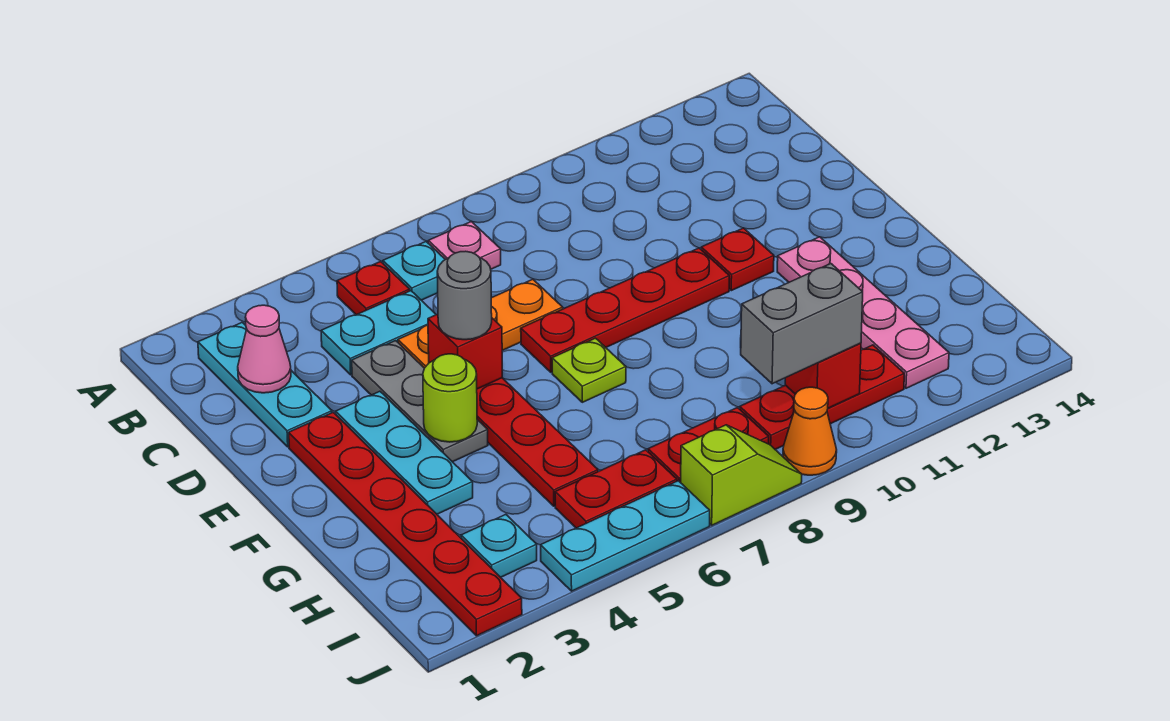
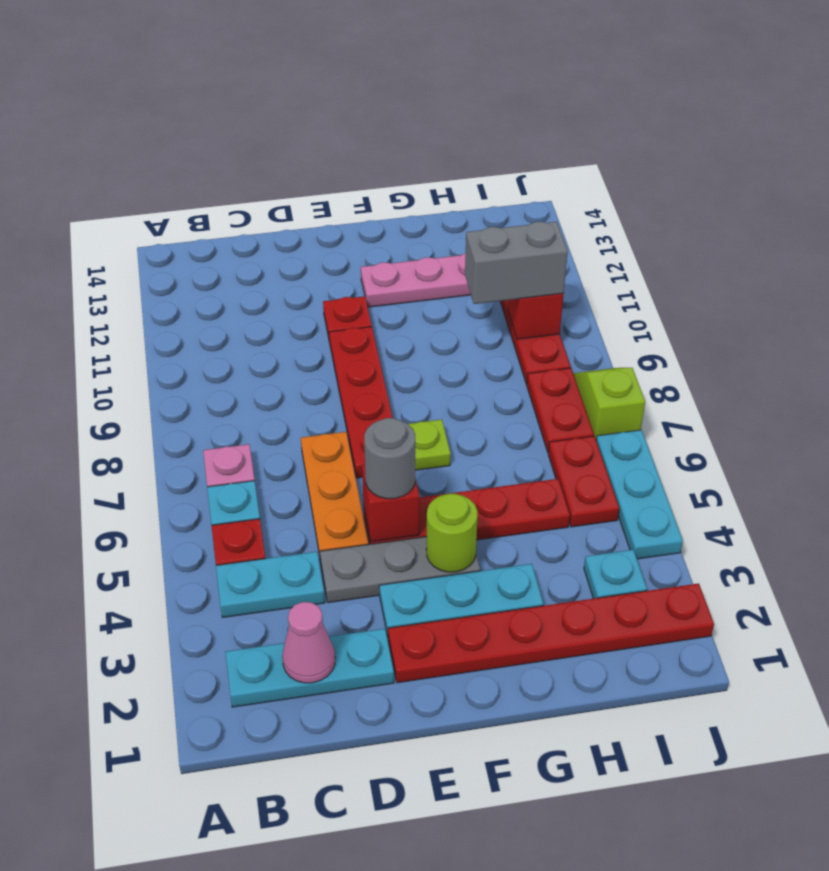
cyan 1x2 plate [321,291,436,375] -> cyan 1x2 plate turned to [216,552,325,618]
grey 1x2 brick [741,264,863,384] -> grey 1x2 brick turned to [465,222,568,304]
orange 1x1 cone [783,387,837,475] -> none

